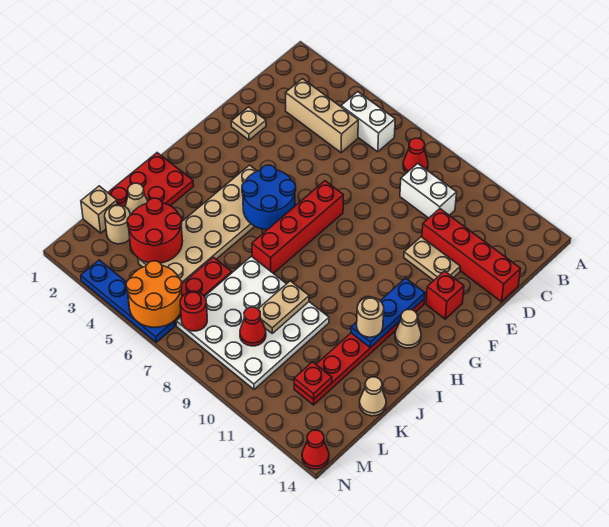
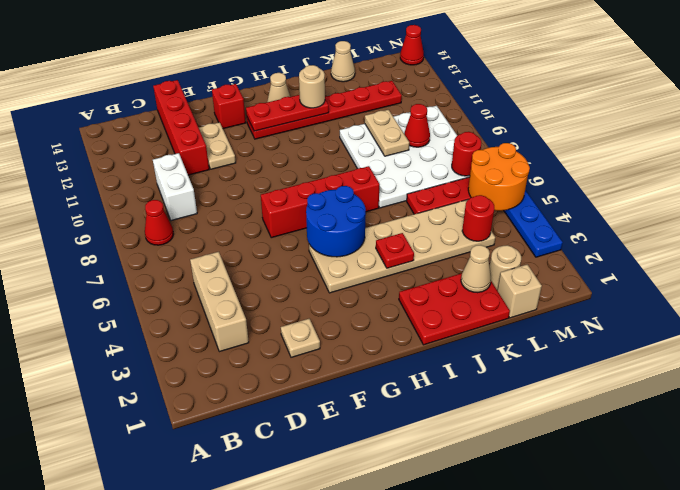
white 1x2 brick [341,92,395,152] -> none
blue 1x3 plate [351,278,425,348] -> red 1x3 plate [246,95,329,131]
tan 1x2 plate [259,281,309,333] -> tan 1x2 plate turned to [365,110,409,156]
red 2x2 round brick [127,198,183,263] -> red 1x1 round brick [462,195,494,241]
red 1x1 plate [294,362,332,399] -> red 1x1 plate moved to [376,233,414,268]

